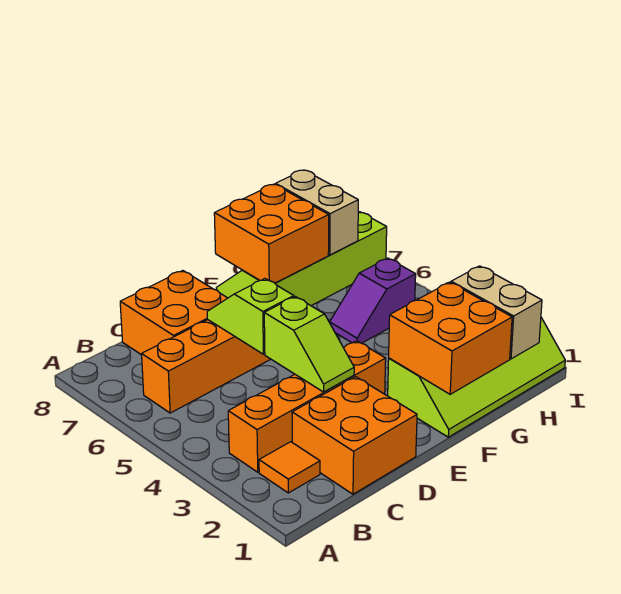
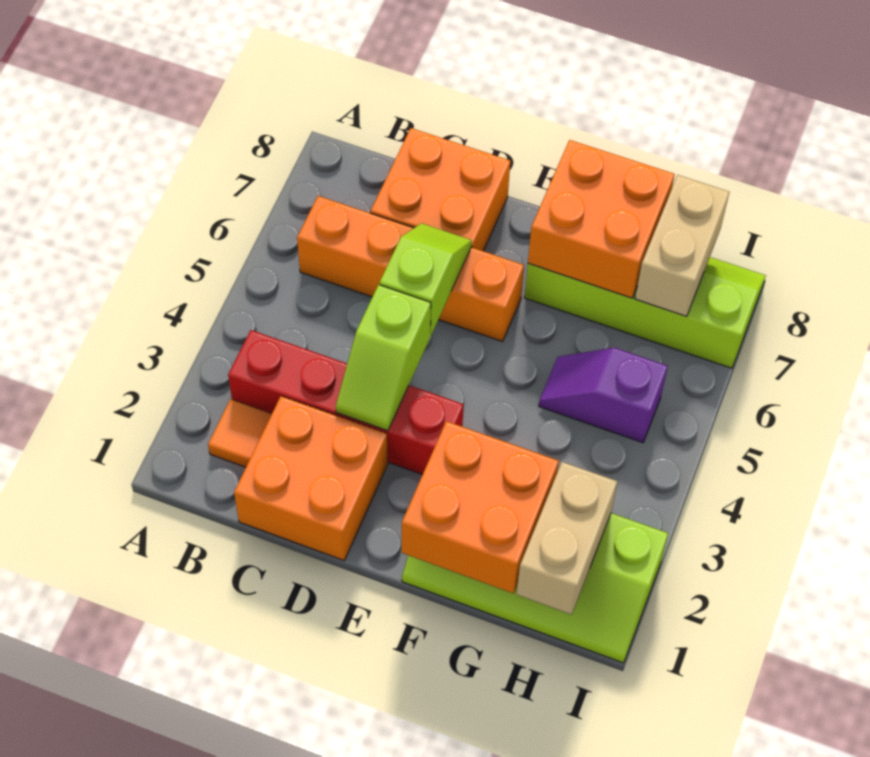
orange 1x4 brick [228,341,386,472] -> red 1x4 brick [228,330,463,475]

